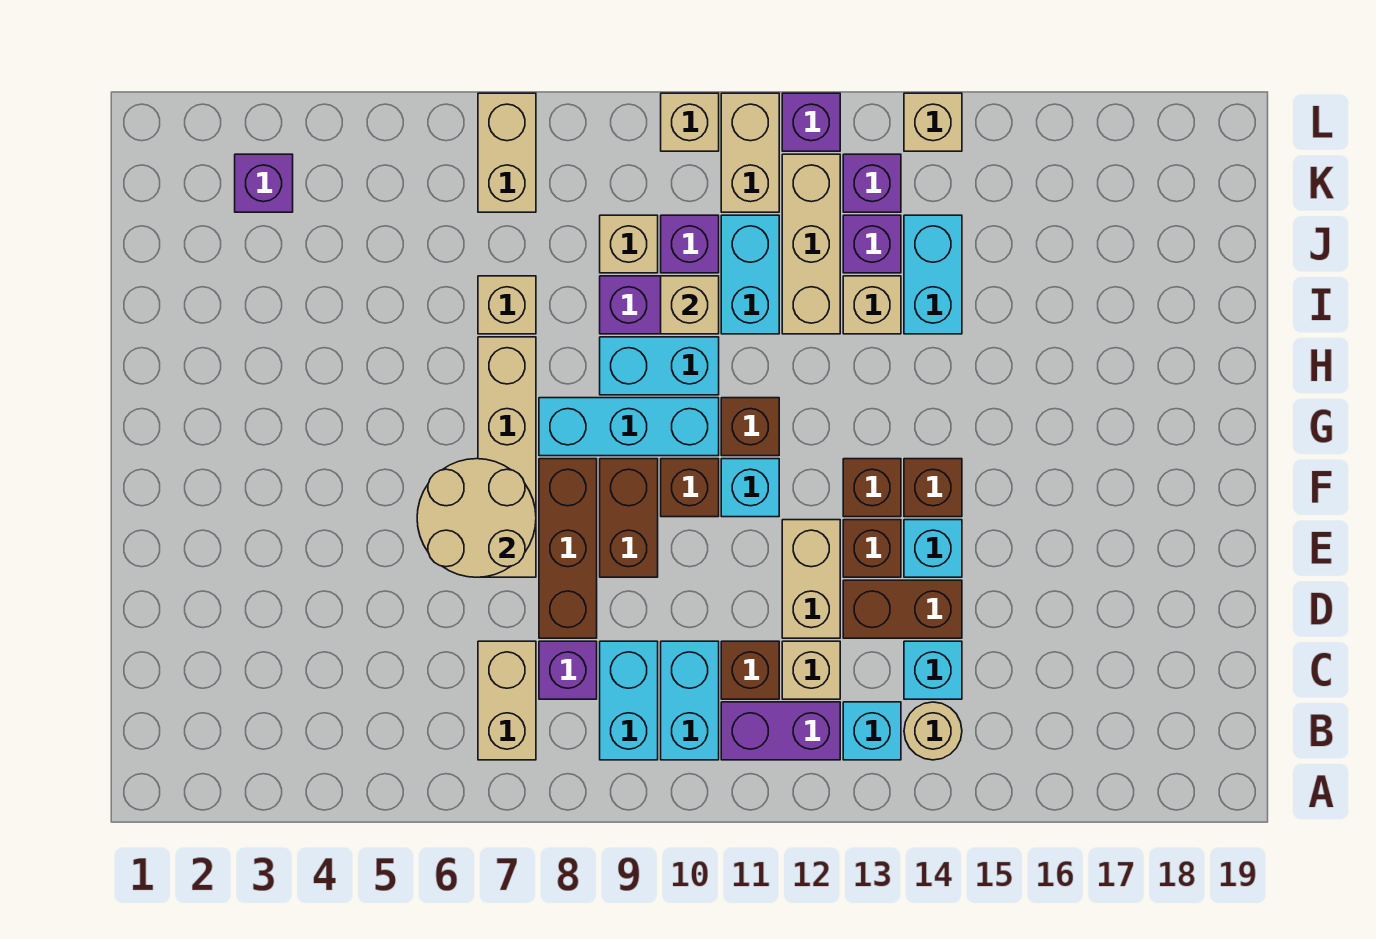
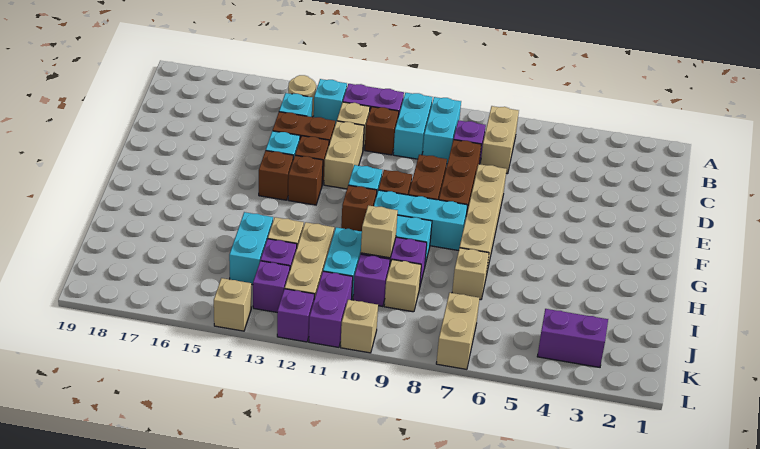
tan 2x2 round brick [417,459,536,577] -> none
purple 1x1 brick [235,154,293,212] -> purple 1x2 brick [537,309,608,367]
tan 1x2 brick [721,93,779,212] -> purple 1x2 brick [309,271,353,347]

